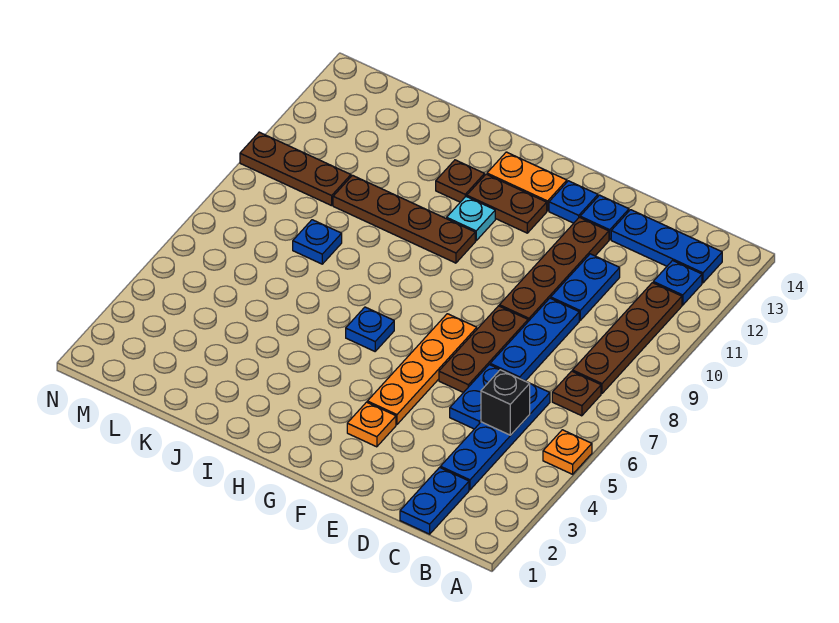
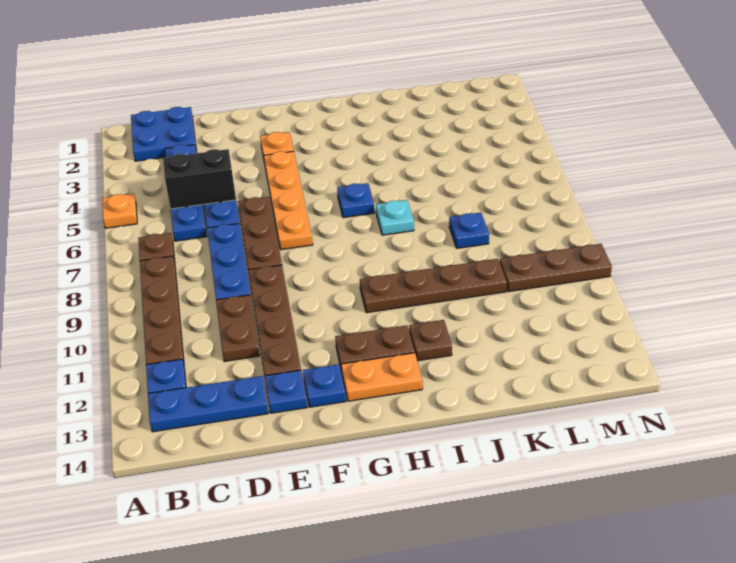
blue 1x2 plate [400,468,469,534] -> blue 2x2 plate [131,107,196,161]
black 1x1 brick [481,370,530,435] -> black 1x2 brick [163,149,236,209]
blue 1x2 plate [551,254,620,320] -> brown 1x2 plate [216,295,260,362]
cyan 1x1 plate [447,196,495,241] -> cyan 1x1 plate moved to [376,200,414,235]

